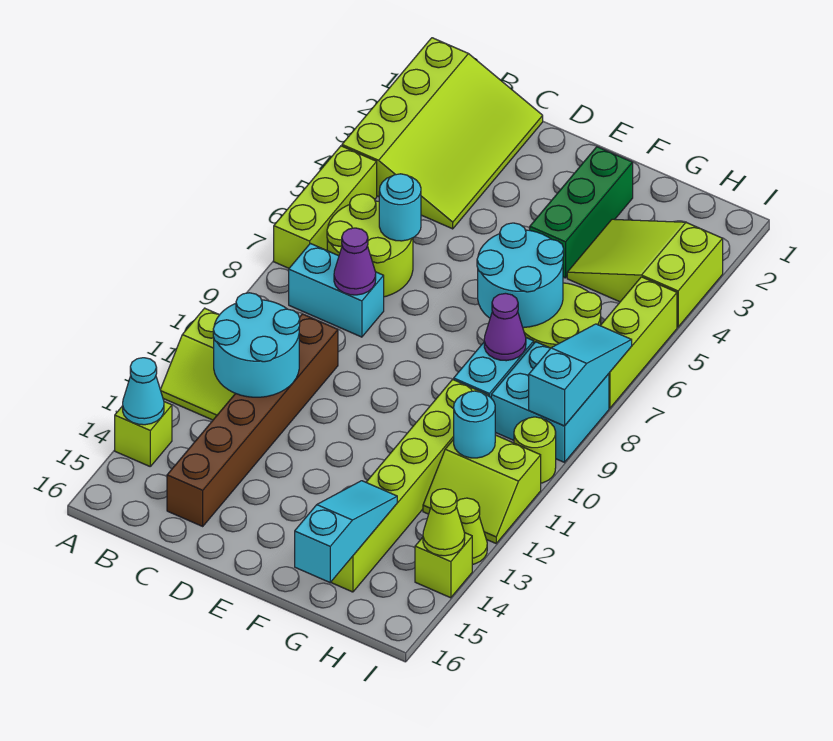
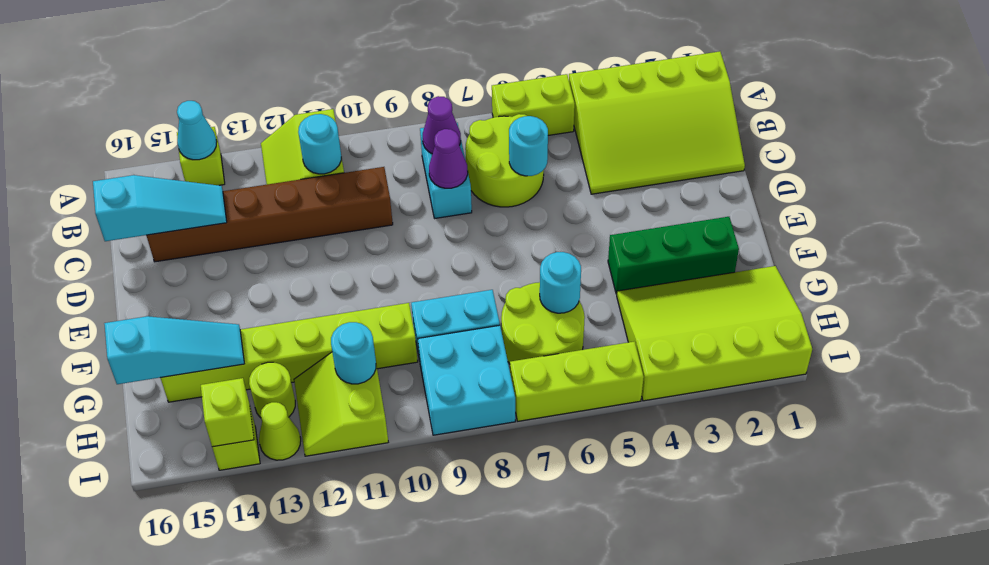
lime 1x3 brick [274,146,377,268] -> lime 1x2 brick [492,74,575,135]
cyan 2x2 round brick [213,293,300,397] -> cyan 1x1 round brick [298,114,341,174]
cyan 2x2 round brick [477,223,564,328] -> cyan 1x1 round brick [540,252,581,313]
lime 2x3 slope [567,219,723,327] -> lime 3x4 slope [617,266,812,401]
purple 1x1 cone [484,293,526,361] -> purple 1x1 cone moved to [423,96,461,154]
cyan 1x3 slope [529,324,632,426] -> cyan 1x3 slope moved to [93,175,227,241]
lime 1x1 round brick [514,417,556,483] -> lime 1x1 round brick moved to [249,362,295,418]
lime 1x1 cone [423,489,465,556] -> lime 1x1 brick [201,378,254,447]

